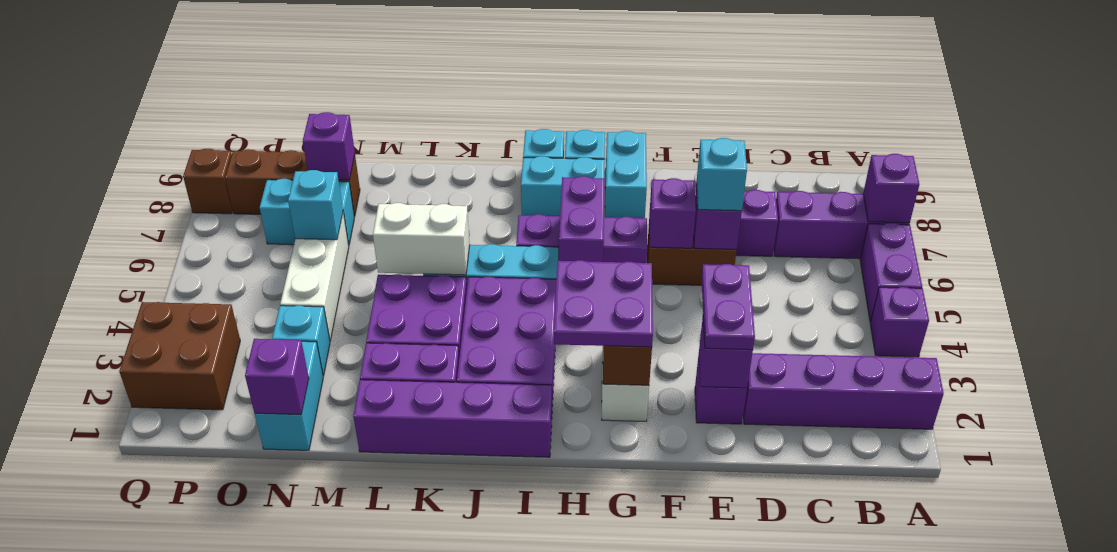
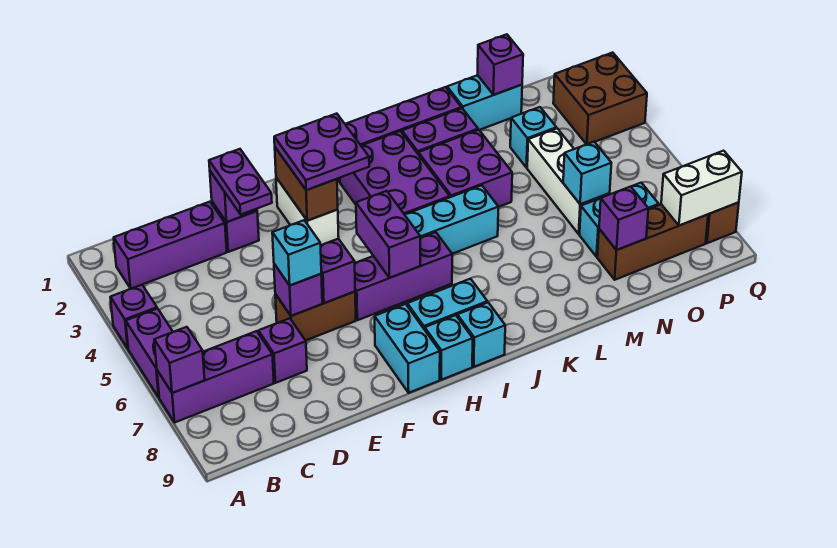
purple 1x4 brick [743,353,944,429] -> purple 1x3 brick [114,202,227,289]
white 1x2 brick [373,203,470,275] -> white 1x2 brick moved to [661,151,742,226]
cyan 1x2 brick [255,341,323,450] -> cyan 1x2 brick turned to [447,75,522,130]

